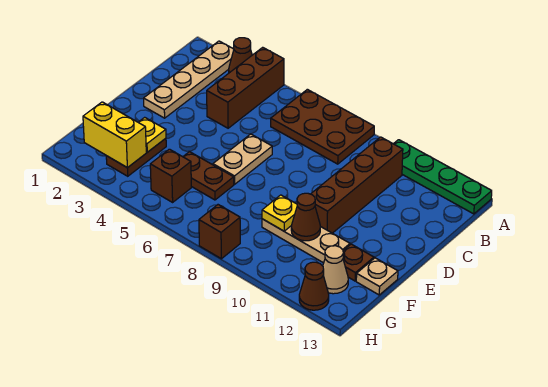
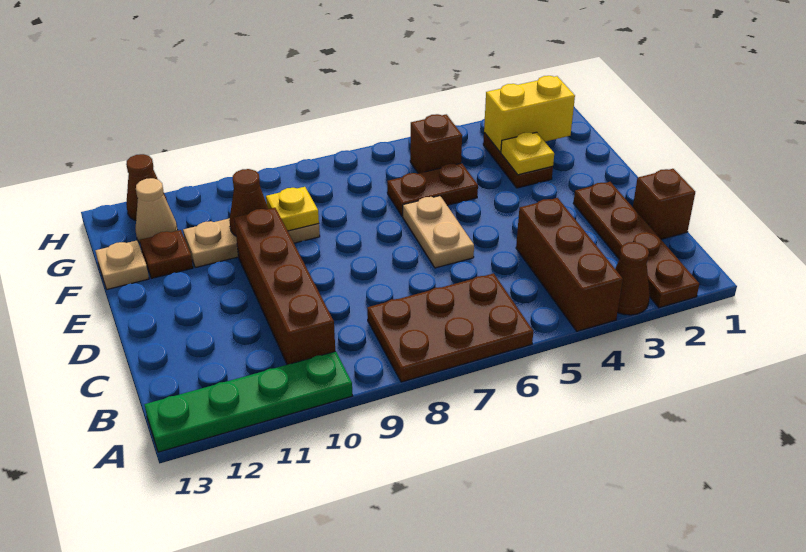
tan 1x4 plate [144,41,234,118] -> brown 1x4 plate [573,182,699,308]
brown 1x1 brick [199,205,240,259] -> brown 1x1 brick moved to [633,169,695,239]

